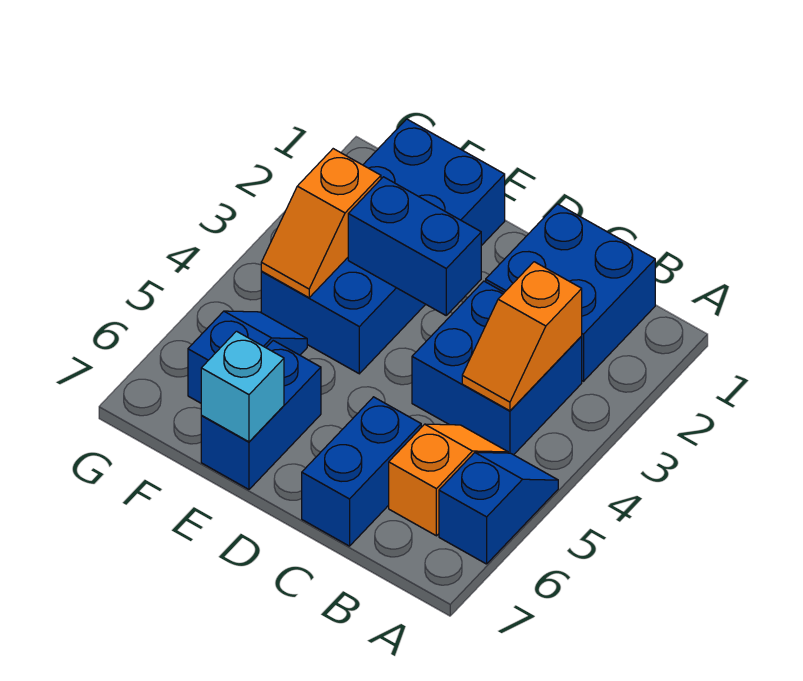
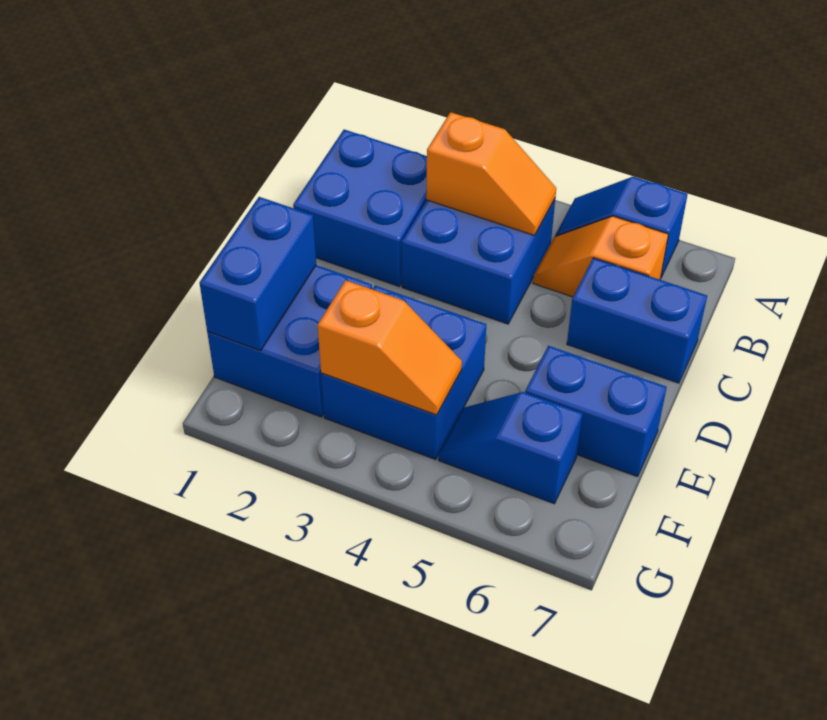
blue 1x2 brick [348,177,481,315] -> blue 1x2 brick moved to [200,197,316,351]
cyan 1x1 brick [201,331,284,442] -> none

